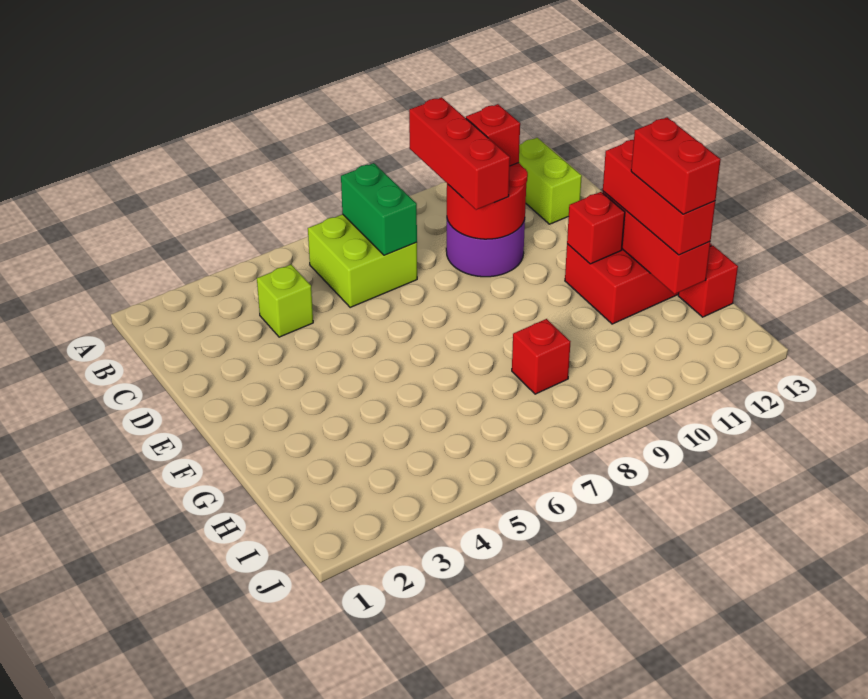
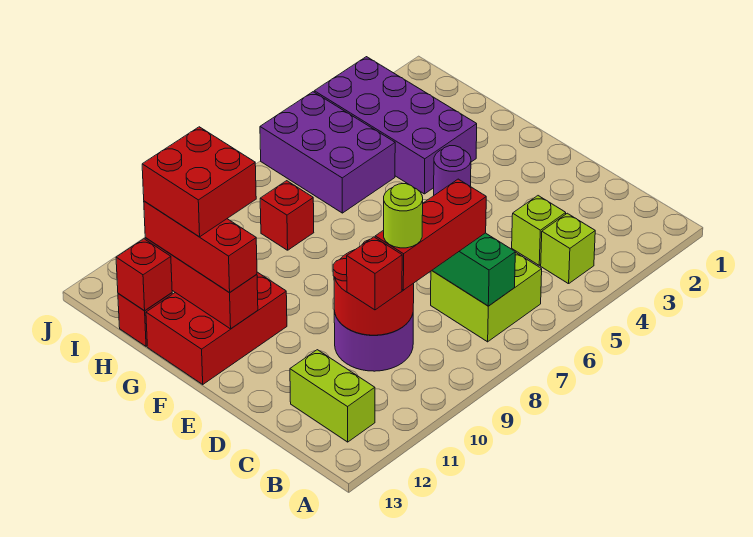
none -> lime 1x1 brick [541,213,595,284]
red 1x3 brick [409,97,510,210] -> red 1x3 brick turned to [375,179,486,290]
none -> lime 1x1 round brick [384,184,423,248]
none -> purple 1x1 round brick [434,146,471,195]
red 1x1 brick [567,192,625,264] -> red 1x1 brick moved to [116,239,172,311]
none -> purple 2x4 brick [314,57,477,194]
red 1x2 brick [631,117,721,214] -> red 2x2 brick [142,127,256,237]
none -> purple 2x3 brick [260,92,395,213]

